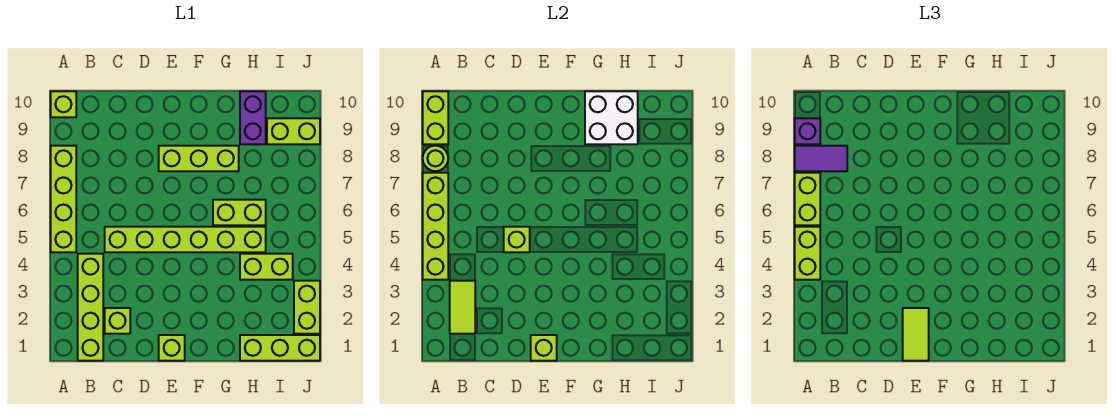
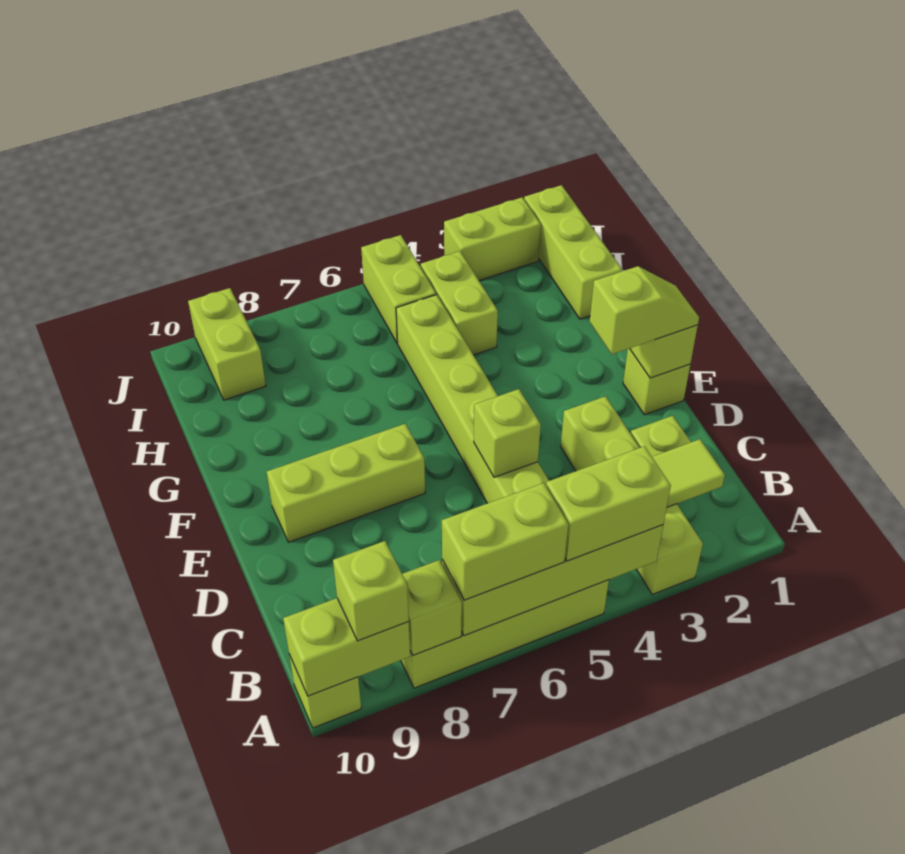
lime 1x1 round brick [423,146,448,171] -> lime 1x1 brick [402,560,462,655]
purple 1x2 tile [795,146,847,171] -> none
purple 1x1 brick [795,118,820,144] -> lime 1x1 brick [333,541,409,641]
lime 1x4 brick [78,254,103,361] -> lime 1x4 brick turned to [561,396,703,595]
lime 1x2 tile [903,308,929,361] -> lime 1x2 slope [590,266,699,354]
lime 1x3 brick [159,146,239,171] -> lime 1x3 brick turned to [267,424,425,542]
lime 1x2 brick [213,200,266,225] -> lime 1x2 brick moved to [361,235,436,343]
white 2x2 brick [585,91,638,144] -> none
purple 1x2 brick [240,91,266,144] -> none

